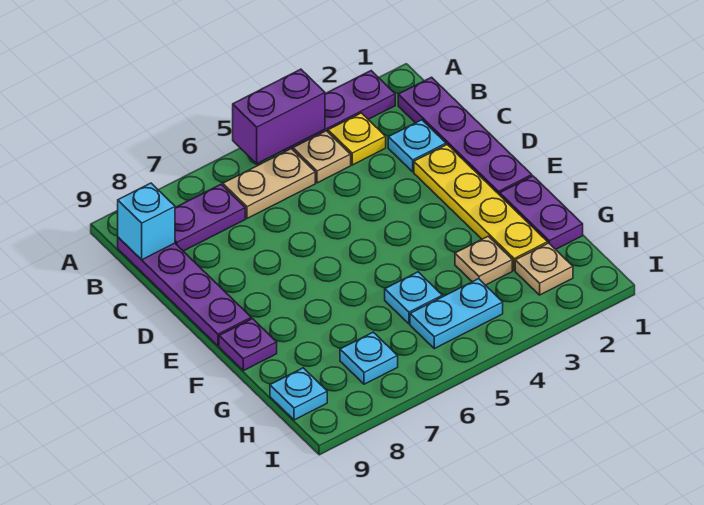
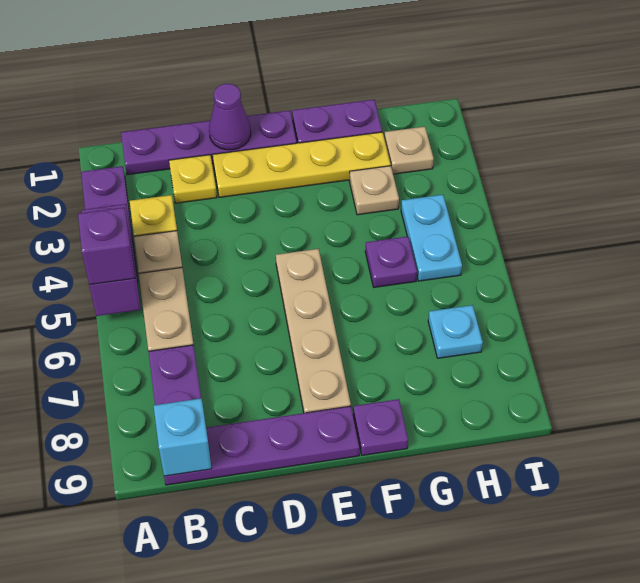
none -> purple 1x1 brick [78,207,135,285]
cyan 1x1 plate [388,120,446,172] -> yellow 1x1 plate [169,155,217,203]
none -> purple 1x1 cone [209,84,251,150]
none -> tan 1x4 plate [276,249,351,413]
cyan 1x1 plate [385,272,442,324] -> purple 1x1 plate [365,236,417,287]
cyan 1x1 plate [270,368,327,420] -> none

